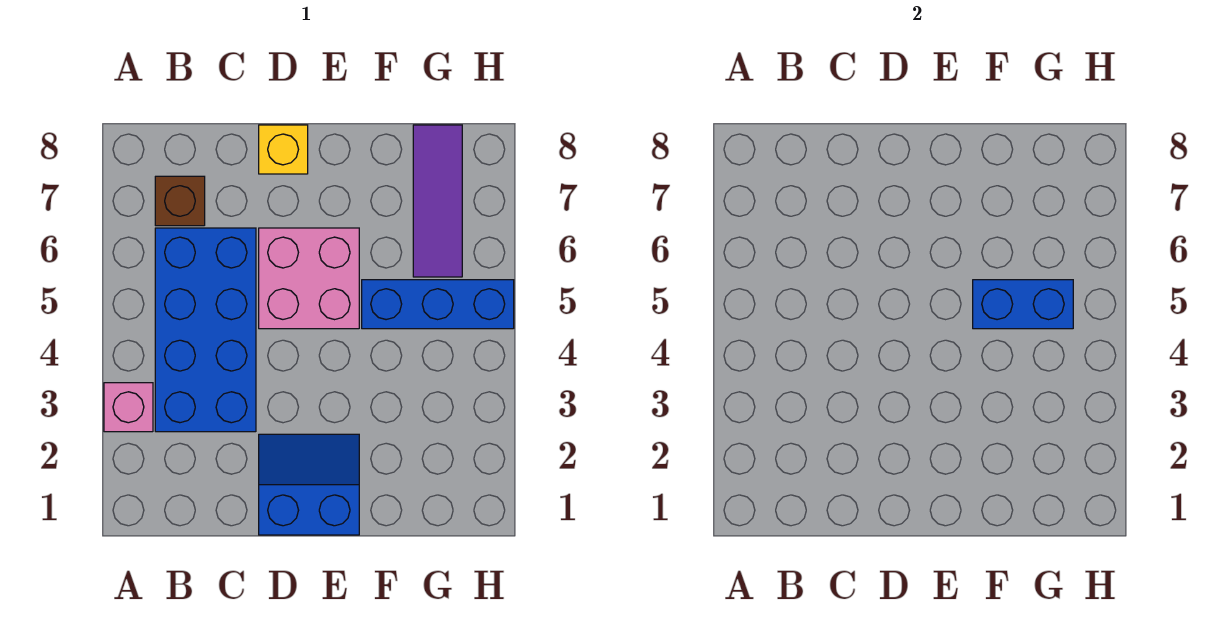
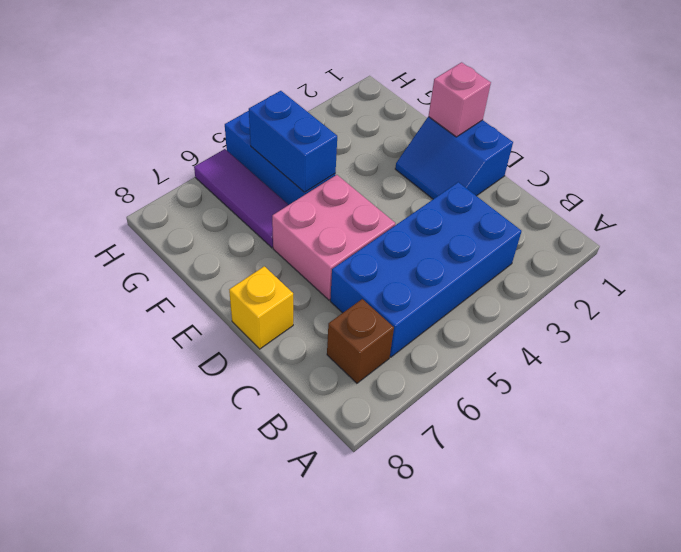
pink 1x1 brick [104,383,153,432] -> pink 1x1 brick moved to [429,62,491,137]
purple 1x3 tile [413,125,462,277] -> purple 1x3 tile turned to [194,149,288,248]

